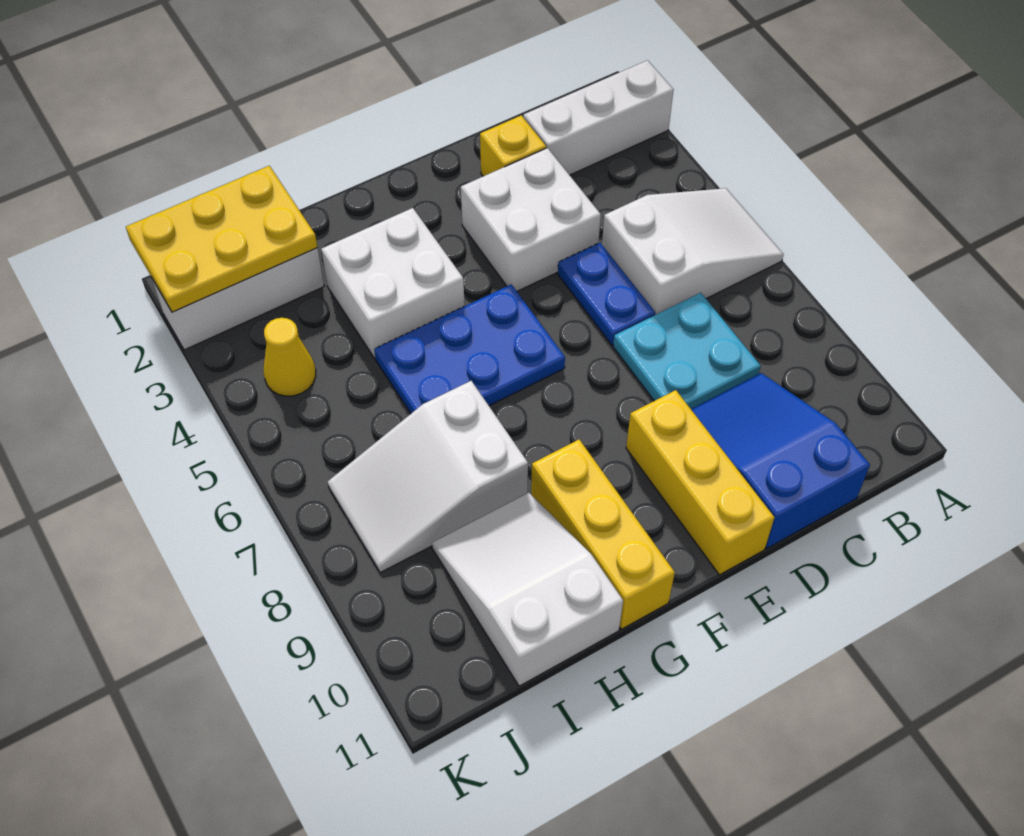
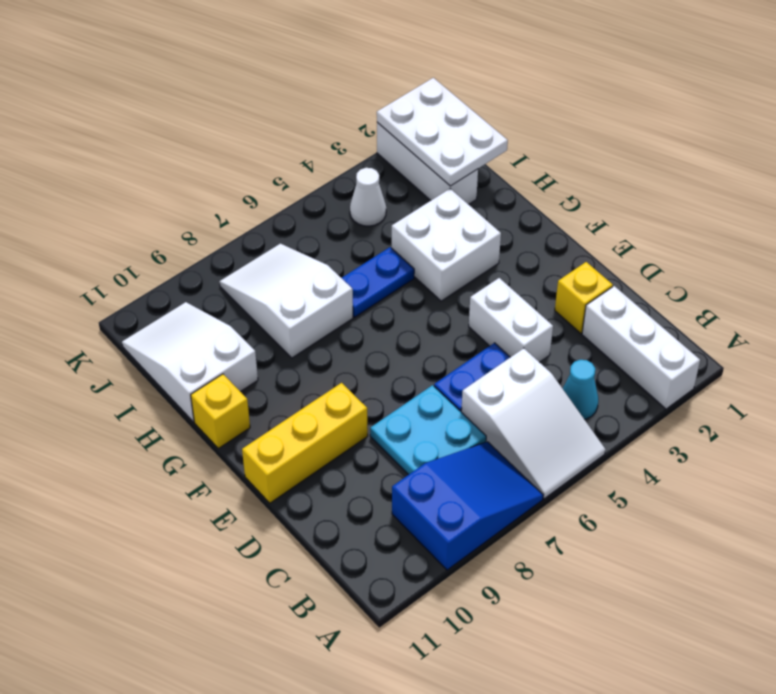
none -> cyan 1x1 cone [563,360,598,419]
blue 2x3 slope [691,373,870,548] -> blue 2x3 slope moved to [392,442,543,570]
white 2x2 brick [461,148,601,291] -> white 1x2 brick [469,278,553,362]
blue 2x3 plate [374,284,565,413] -> blue 1x2 plate [342,247,414,317]
yellow 1x3 brick [531,440,675,629] -> yellow 1x1 brick [191,374,250,448]
white 2x3 slope [432,493,623,686] -> white 2x3 slope turned to [122,302,258,422]
yellow 2x3 plate [126,166,318,312] -> white 2x3 plate [377,78,508,186]
yellow 1x1 cone [263,318,316,396] -> white 1x1 cone [350,168,386,226]

